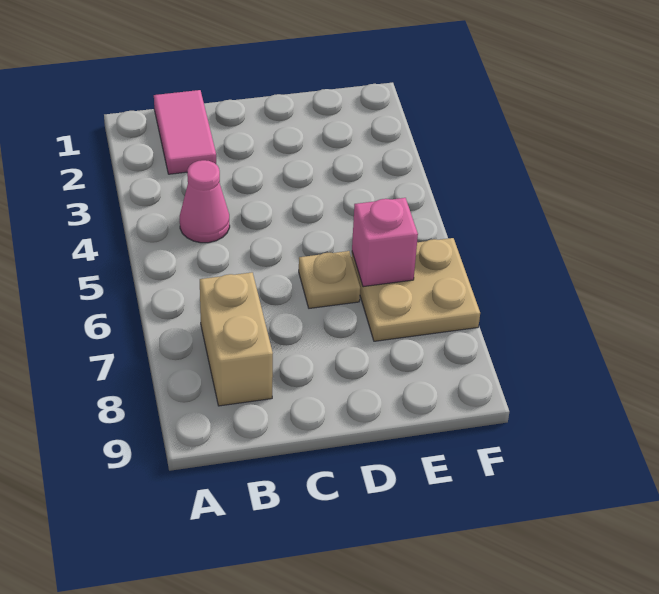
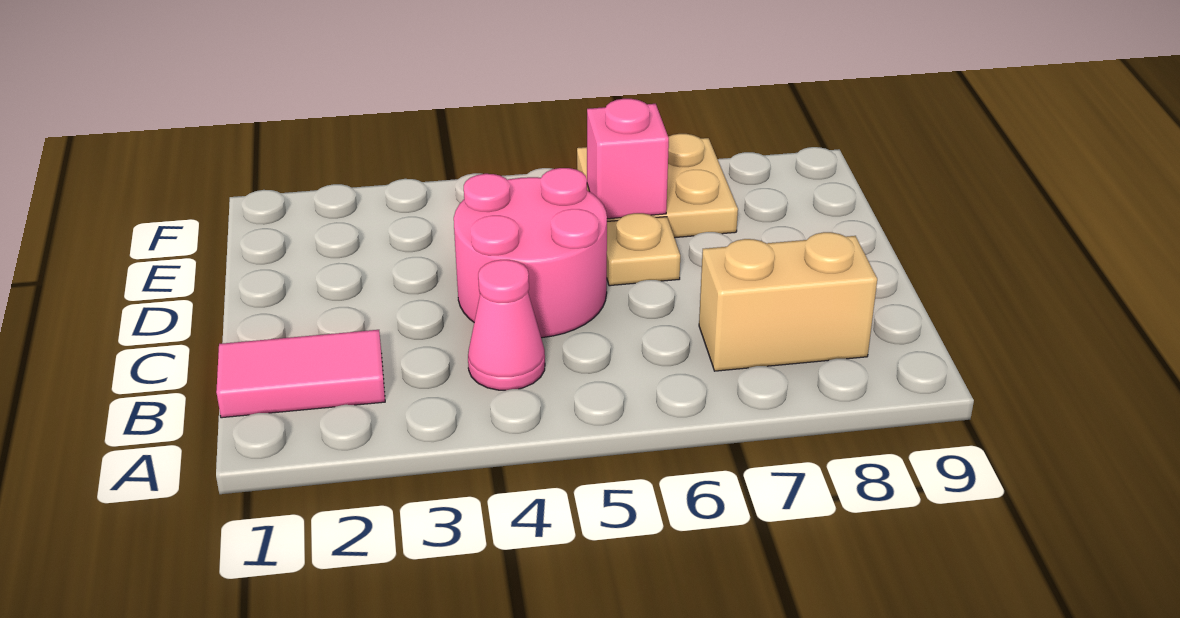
none -> pink 2x2 round brick [454,168,607,338]

